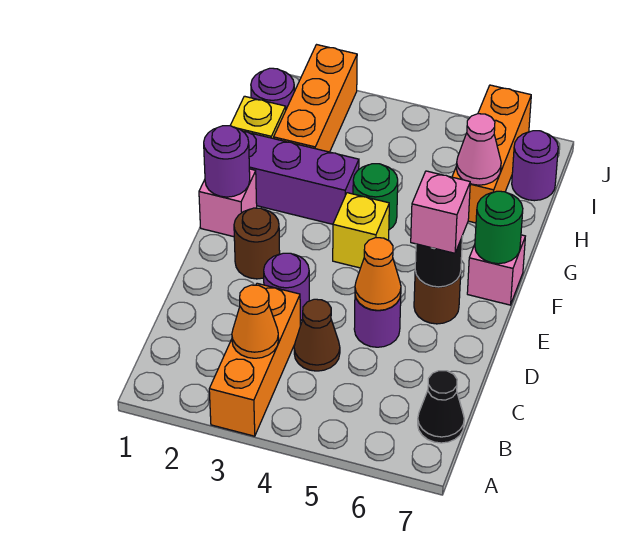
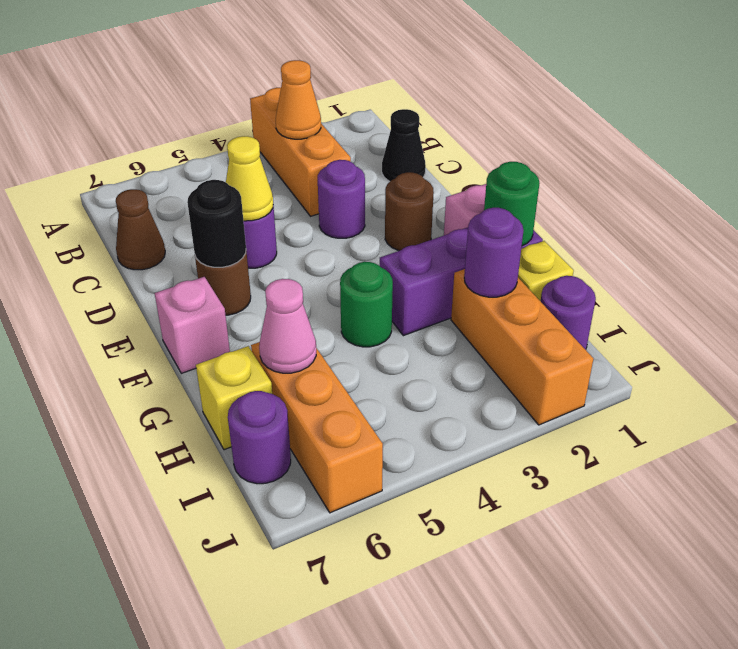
black 1x1 cone [418,371,464,443] -> black 1x1 cone moved to [382,109,426,181]
brown 1x1 cone [294,299,340,371] -> brown 1x1 cone moved to [116,189,165,270]
orange 1x1 cone [355,238,401,310] -> yellow 1x1 cone [226,136,273,221]
pink 1x1 brick [411,171,470,253] -> none
purple 1x1 round brick [204,126,250,197] -> purple 1x1 round brick moved to [464,208,523,297]
yellow 1x1 brick [333,193,389,268] -> yellow 1x1 brick moved to [196,346,272,450]
green 1x1 round brick [475,191,523,264] -> green 1x1 round brick moved to [484,162,539,246]

